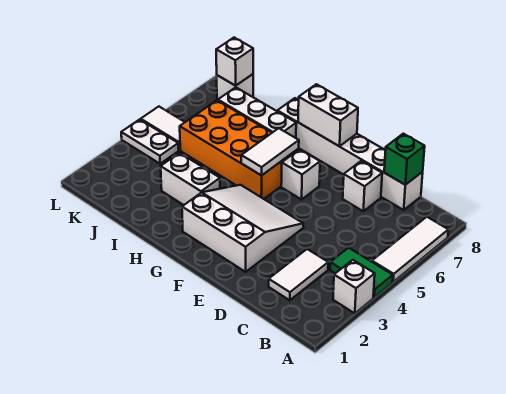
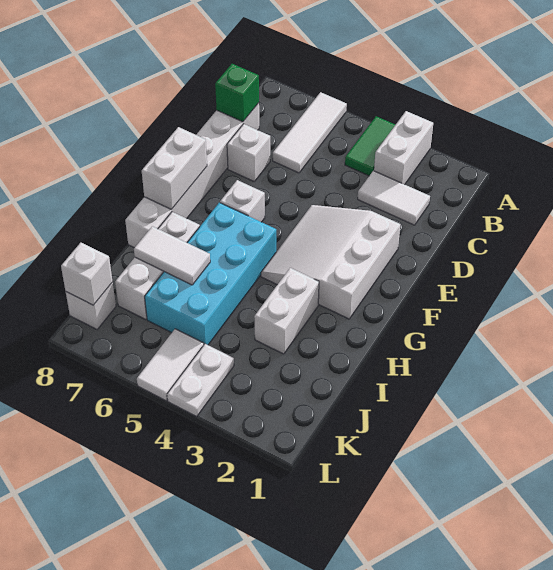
white 1x1 brick [333,260,375,313] -> white 1x2 brick [374,111,433,185]
white 1x3 tile [372,217,448,282] -> white 1x3 tile turned to [273,92,347,173]
orange 2x4 brick [180,100,299,199] -> cyan 2x4 brick [145,203,276,345]
white 1x2 tile [241,128,299,176] -> white 1x2 tile moved to [134,226,210,285]

